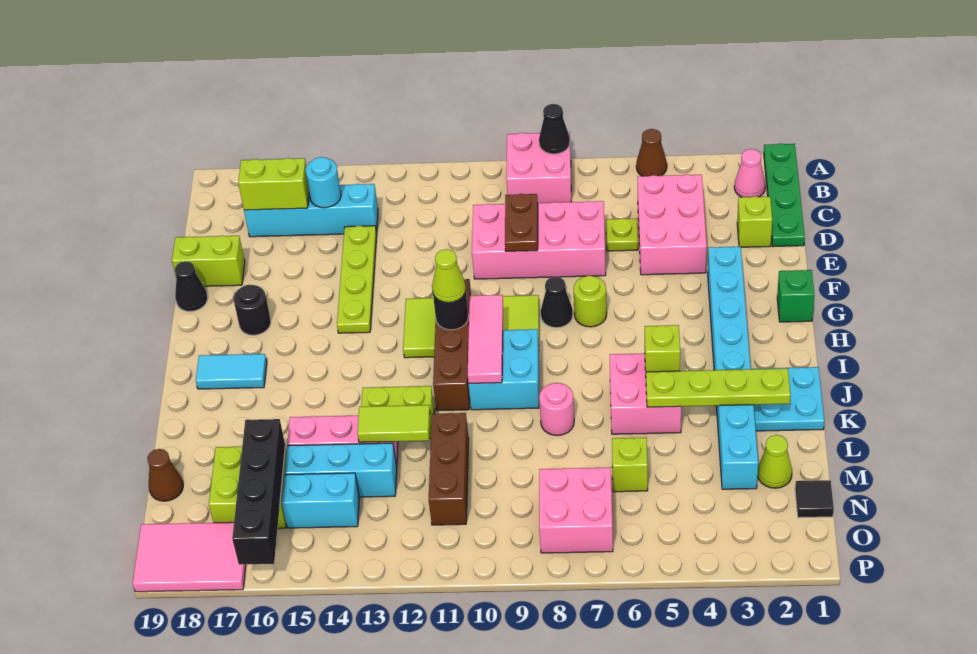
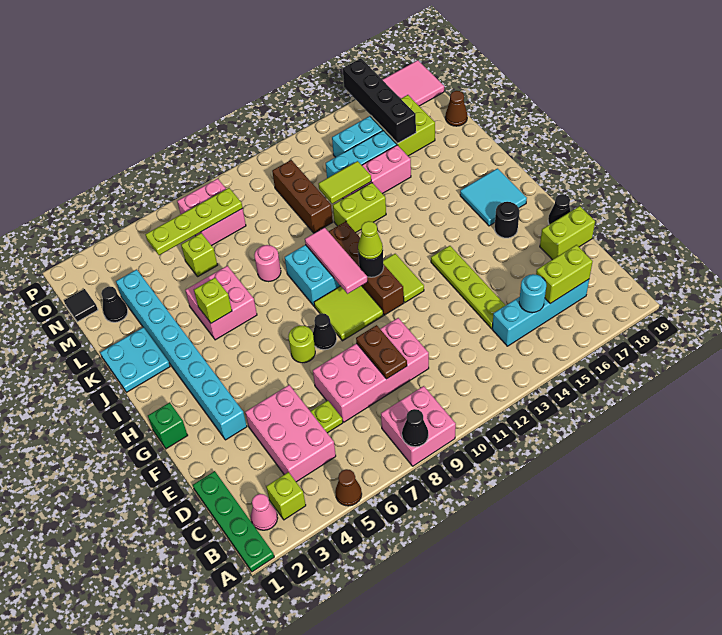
lime 1x1 brick [737,196,772,247] -> lime 1x1 brick moved to [266,472,306,520]
cyan 1x2 tile [196,354,267,389] -> cyan 2x2 tile [460,169,527,226]
lime 1x4 plate [646,368,791,407] -> lime 1x4 plate moved to [145,188,242,255]
lime 1x1 cone [758,435,792,488] -> black 1x1 cone [101,286,128,322]

